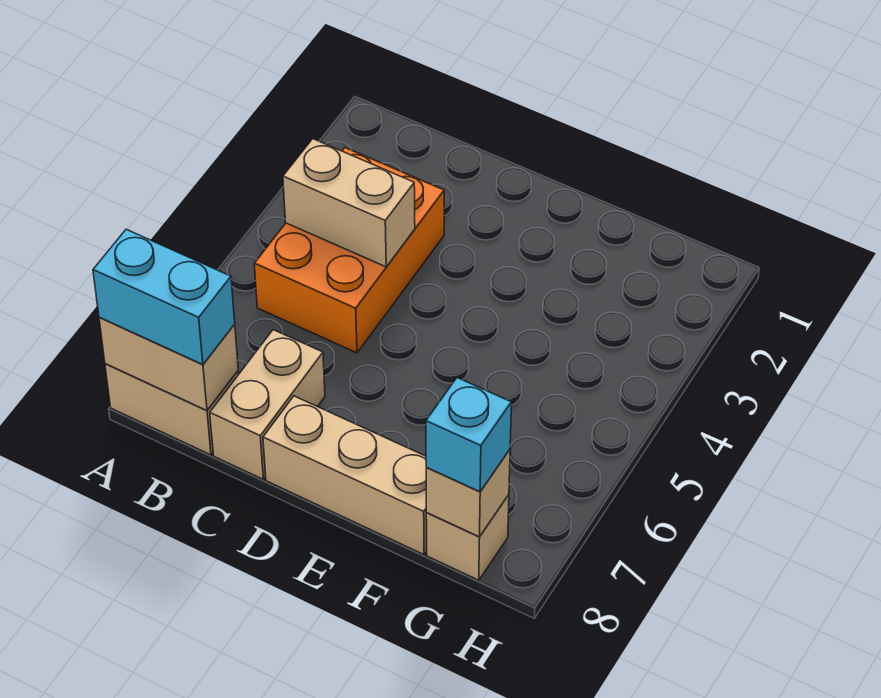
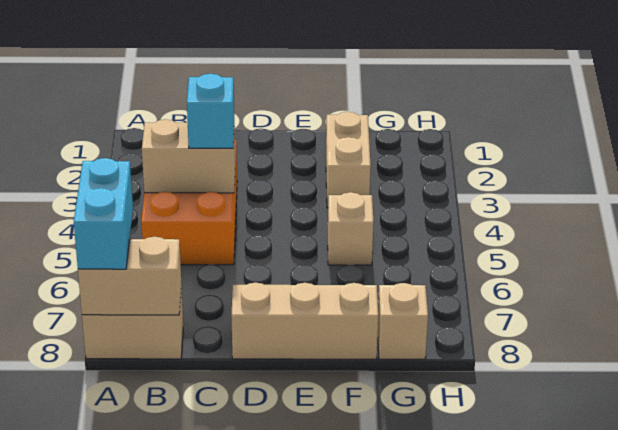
cyan 1x2 brick [93,229,235,365] -> cyan 1x2 brick turned to [74,158,133,269]
tan 1x2 brick [210,330,325,479] -> tan 1x2 brick moved to [326,112,371,208]
tan 1x1 brick [426,450,510,537] -> tan 1x1 brick moved to [328,192,374,265]
cyan 1x1 brick [426,378,512,492] -> cyan 1x1 brick moved to [187,74,234,148]

